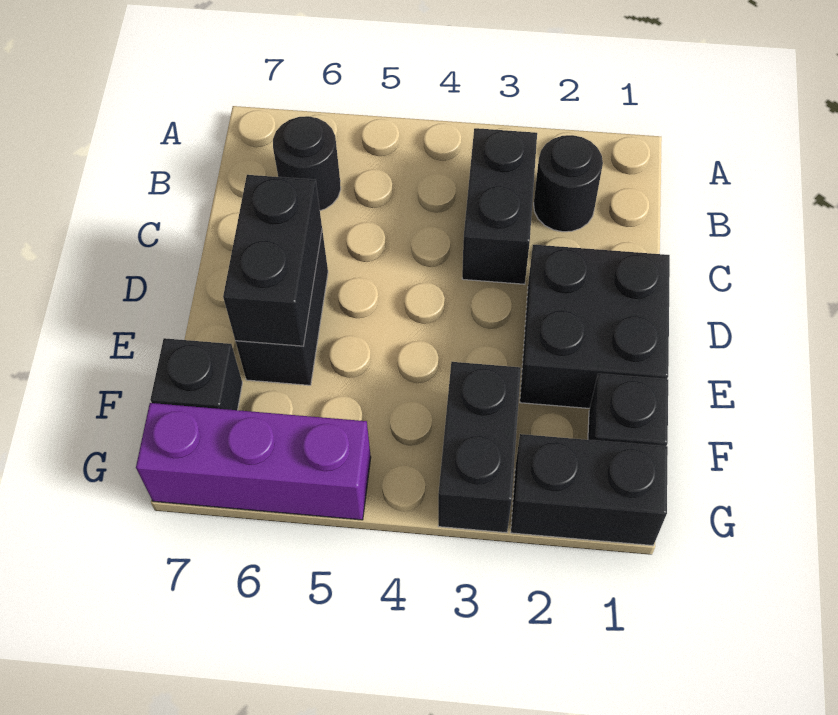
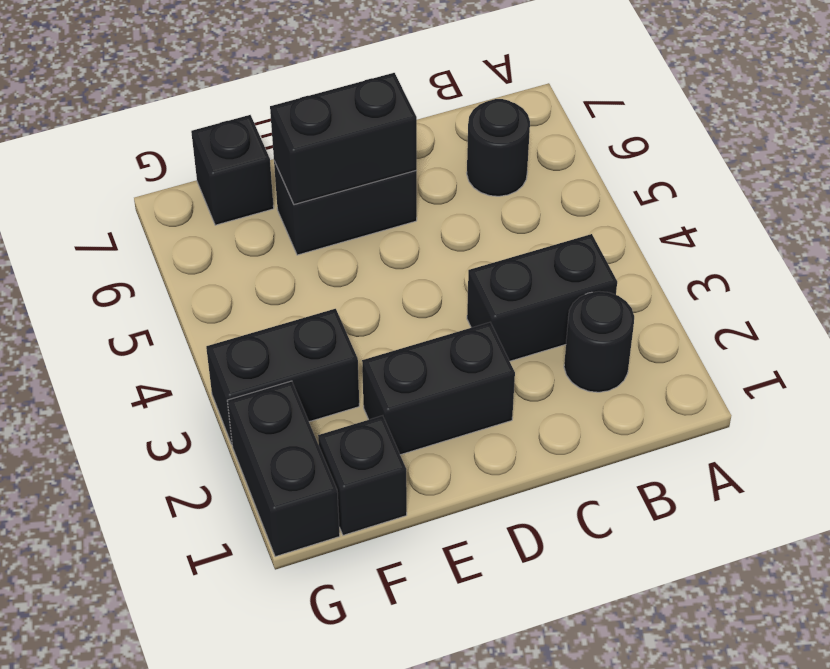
black 2x2 brick [520,245,670,408] -> black 1x2 brick [362,322,515,455]
purple 1x3 brick [136,403,371,520] -> none

